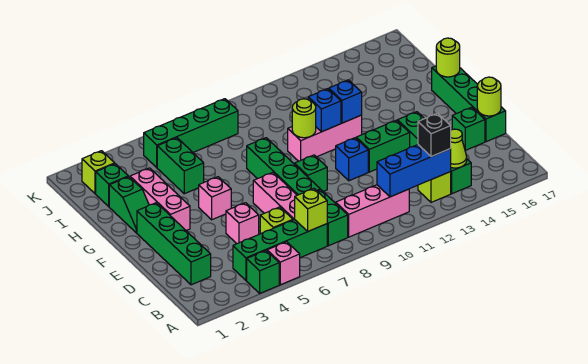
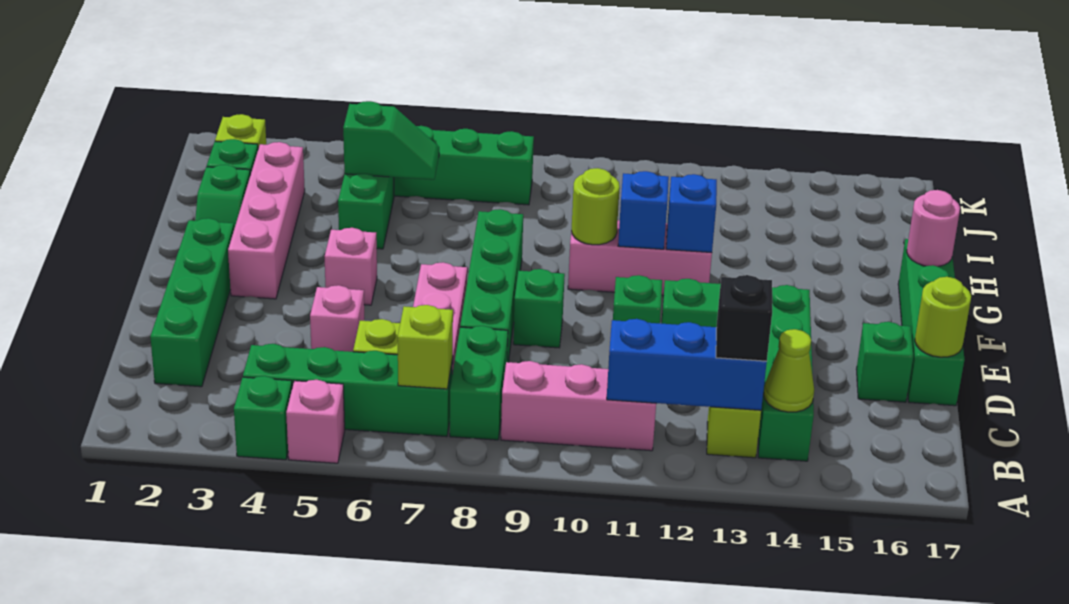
blue 1x1 brick [336,138,368,181] -> green 1x1 brick [613,275,662,323]
pink 1x3 brick [130,168,190,231] -> pink 1x4 brick [228,142,305,299]
lime 1x1 round brick [436,38,460,77] -> pink 1x1 round brick [907,190,960,267]
none -> green 1x2 slope [343,101,439,180]

